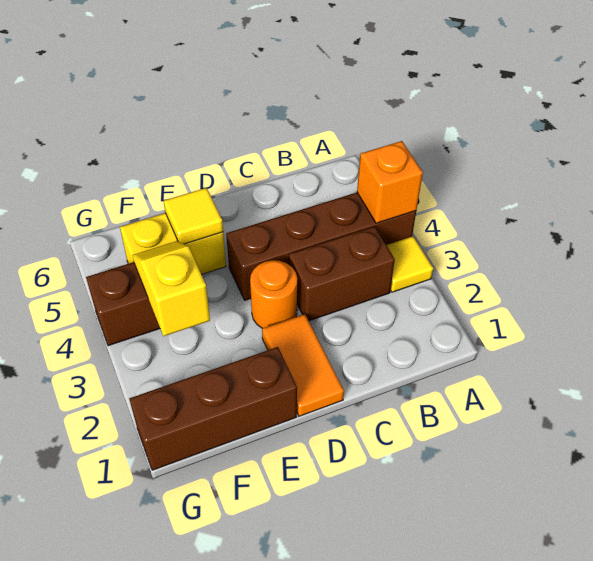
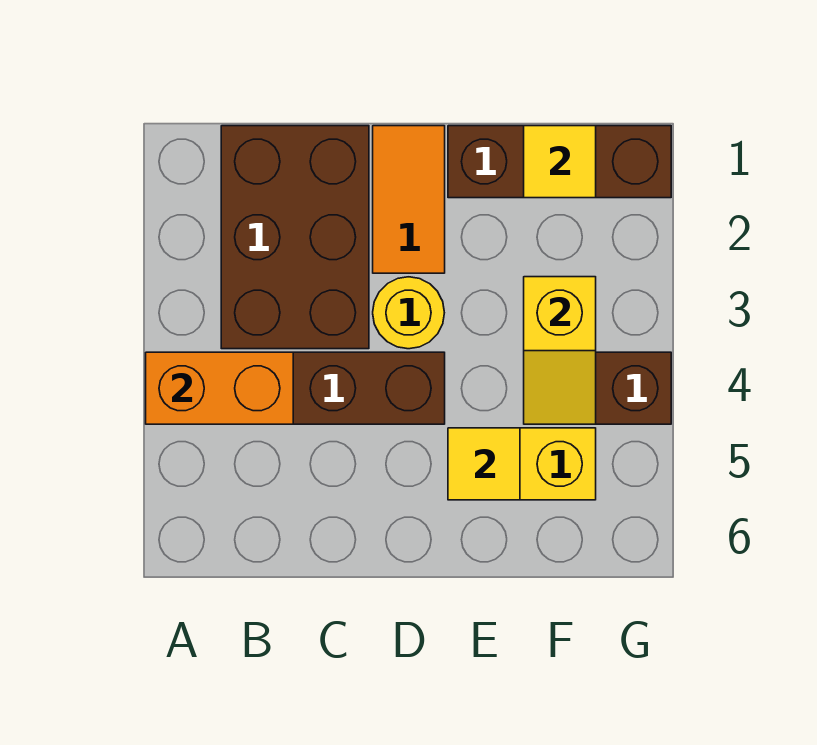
yellow 1x1 tile [387,236,433,292] -> yellow 1x1 tile moved to [524,126,596,198]
orange 1x1 brick [357,141,423,223] -> orange 1x2 brick [146,352,293,424]
brown 1x2 brick [289,226,395,321] -> brown 2x3 brick [221,126,369,349]
orange 1x1 round brick [250,260,297,328] -> yellow 1x1 round brick [373,277,444,349]

